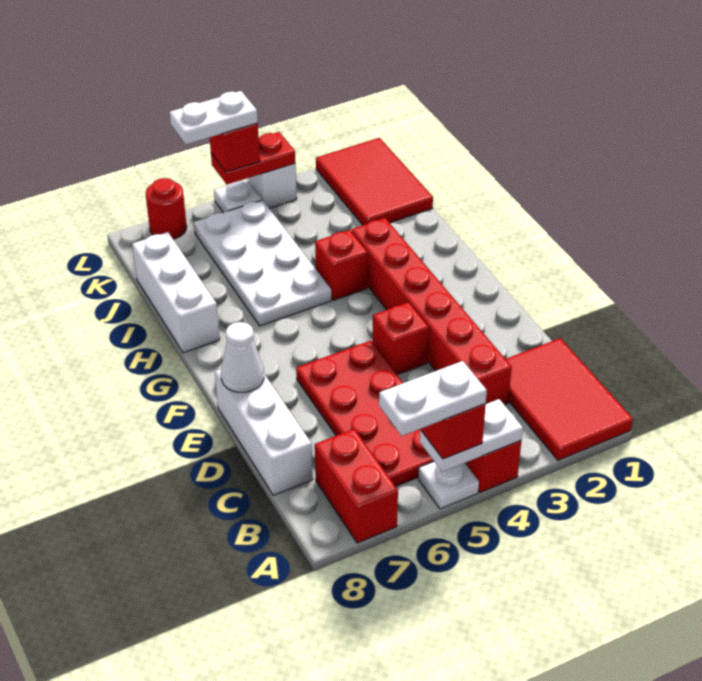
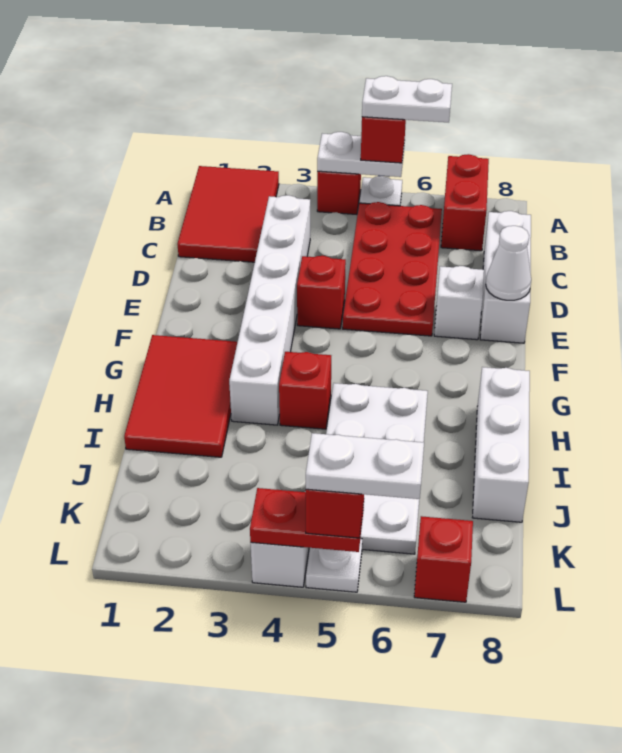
red 1x6 brick [351,218,512,405] -> white 1x6 brick [229,195,310,425]
none -> white 1x1 brick [434,266,484,340]
red 2x3 tile [316,138,433,225] -> red 2x3 tile moved to [124,335,237,457]
red 1x1 round brick [146,178,187,239] -> red 1x1 brick [414,516,473,602]

